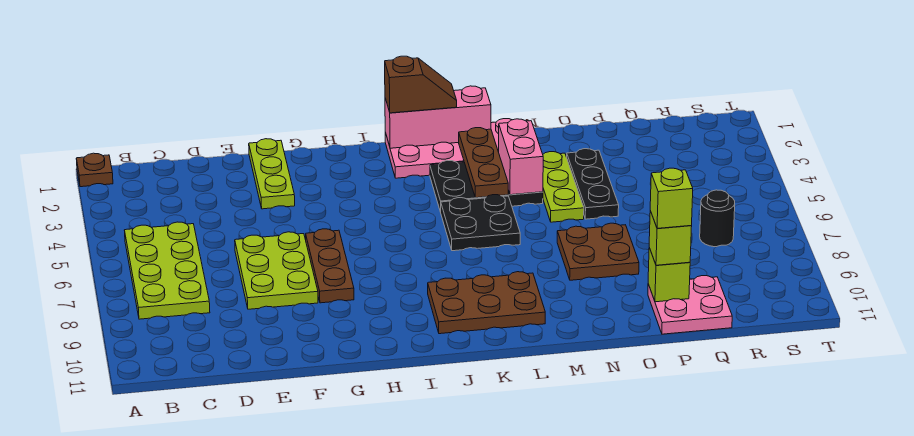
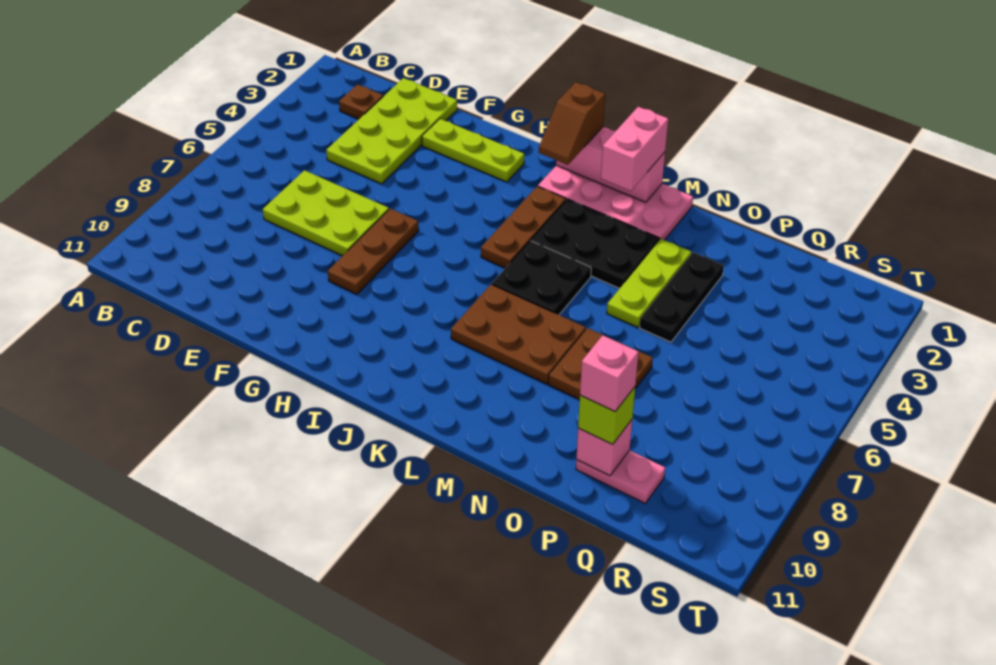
brown 1x1 plate [76,153,113,187] -> brown 1x1 plate moved to [339,84,383,119]
lime 2x4 plate [125,222,210,319] -> lime 2x4 plate moved to [326,78,457,184]
lime 2x3 plate [235,232,318,309] -> lime 2x3 plate turned to [263,170,389,256]
lime 1x3 plate [249,139,295,209] -> lime 1x3 plate turned to [422,119,524,182]
brown 1x2 slope [385,56,457,113] -> brown 1x2 slope turned to [539,82,605,165]
brown 2x3 plate [428,272,545,334] -> brown 2x3 plate moved to [451,284,586,384]
brown 1x3 plate [459,128,508,198] -> brown 1x3 plate moved to [481,186,566,268]
pink 1x2 brick [499,119,543,195] -> pink 1x2 brick moved to [601,107,668,191]
pink 2x2 plate [648,276,732,334] -> pink 1x2 plate [576,450,665,503]
lime 1x1 brick [648,248,690,302] -> pink 1x1 brick [576,420,632,476]
lime 1x1 brick [650,168,693,228] -> pink 1x1 brick [580,335,638,411]
black 1x1 round brick [700,190,735,247] -> none

